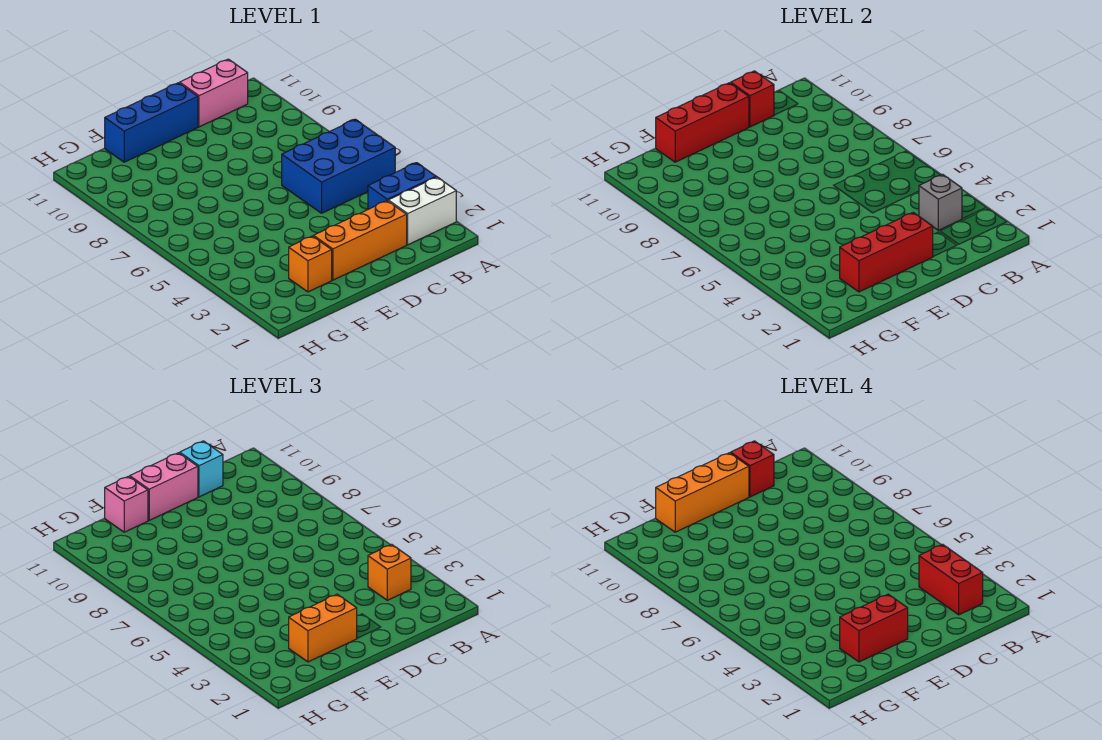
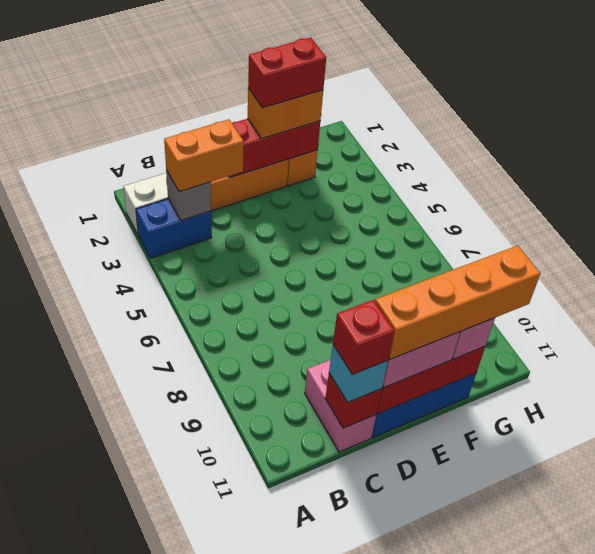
blue 2x3 brick [282,119,395,213] -> none
red 1x2 brick [919,544,983,615] -> none
orange 1x1 brick [368,544,411,600] -> orange 1x2 brick [164,120,244,192]
pink 1x2 brick [180,59,248,127] -> pink 1x2 brick turned to [305,360,376,452]
orange 1x3 brick [656,453,749,532] -> orange 1x4 brick [375,246,540,359]

